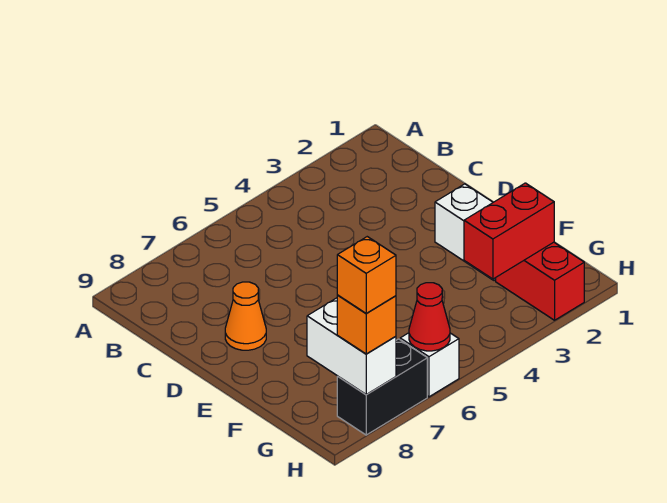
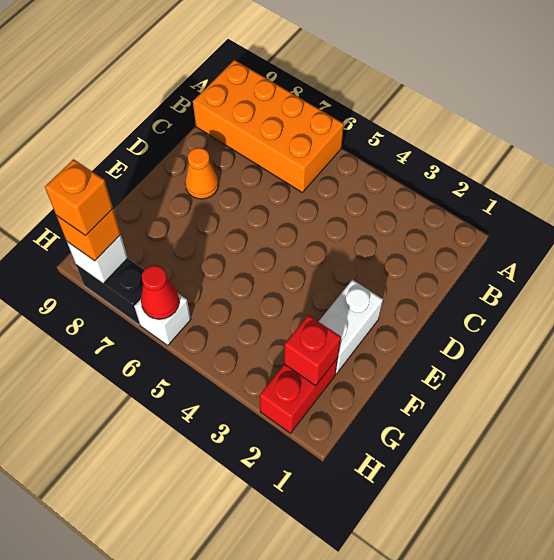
none -> orange 2x4 brick [193,60,344,192]
red 1x2 brick [464,183,554,279] -> red 1x1 brick [284,315,341,386]
white 1x2 brick [307,298,396,395] -> white 1x1 brick [67,235,128,284]

